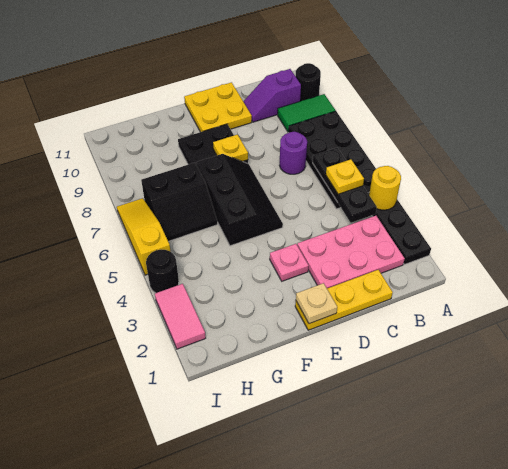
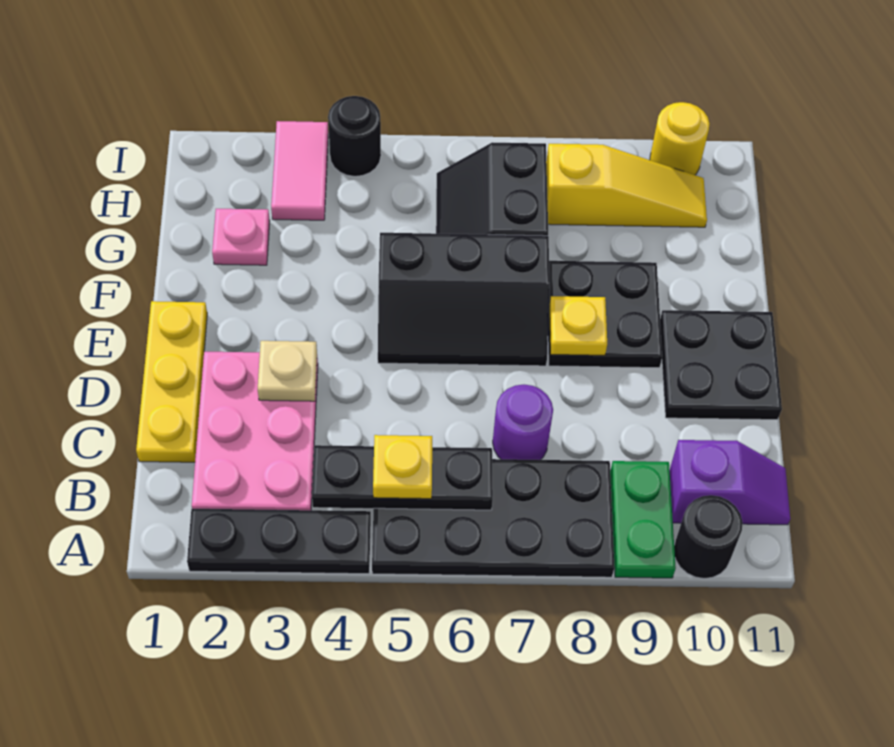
yellow 1x1 round brick [369,166,401,210] -> yellow 1x1 round brick moved to [650,102,710,175]
green 1x2 tile [278,94,336,132] -> green 1x2 plate [610,461,676,578]
purple 1x2 slope [243,69,301,122] -> purple 1x2 slope turned to [670,440,790,525]
yellow 2x2 plate [184,82,252,132] -> black 2x2 plate [660,310,782,420]
tan 1x1 plate [296,283,337,324] -> tan 1x1 plate moved to [258,341,317,401]
pink 1x1 plate [270,244,309,281] -> pink 1x1 plate moved to [212,209,270,265]
pink 1x2 tile [155,284,206,349] -> pink 1x2 tile turned to [271,121,328,220]
yellow 1x3 slope [117,198,171,275] -> yellow 1x3 slope moved to [546,144,707,227]

